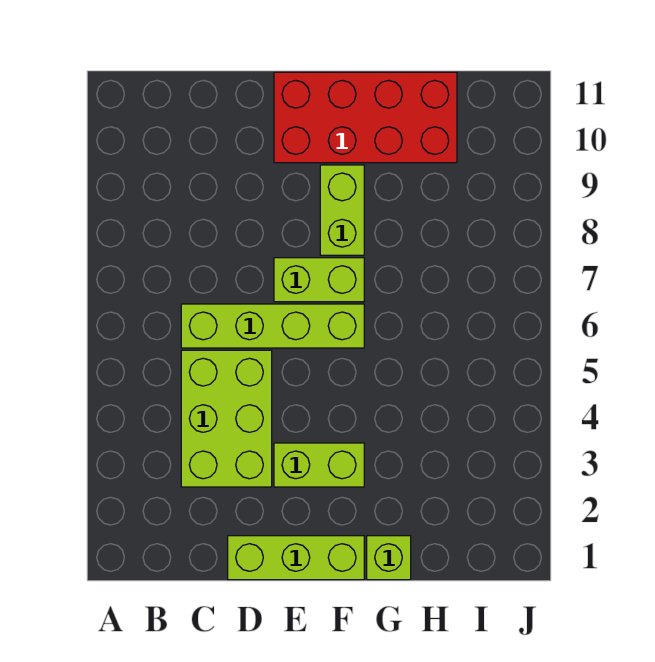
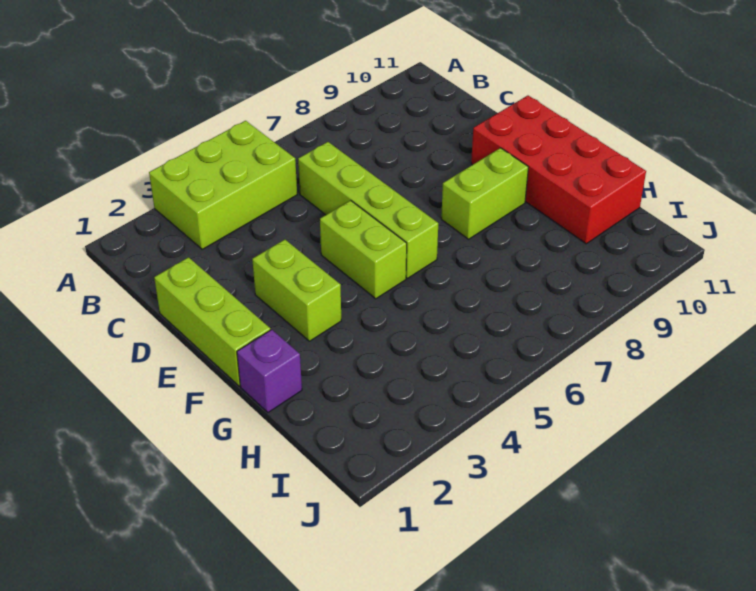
lime 2x3 brick [181,350,272,487] -> lime 2x3 brick moved to [149,121,297,249]
lime 1x2 brick [274,258,364,302] -> lime 1x2 brick moved to [320,200,407,299]
lime 1x1 brick [367,536,411,580] -> purple 1x1 brick [237,330,302,412]

